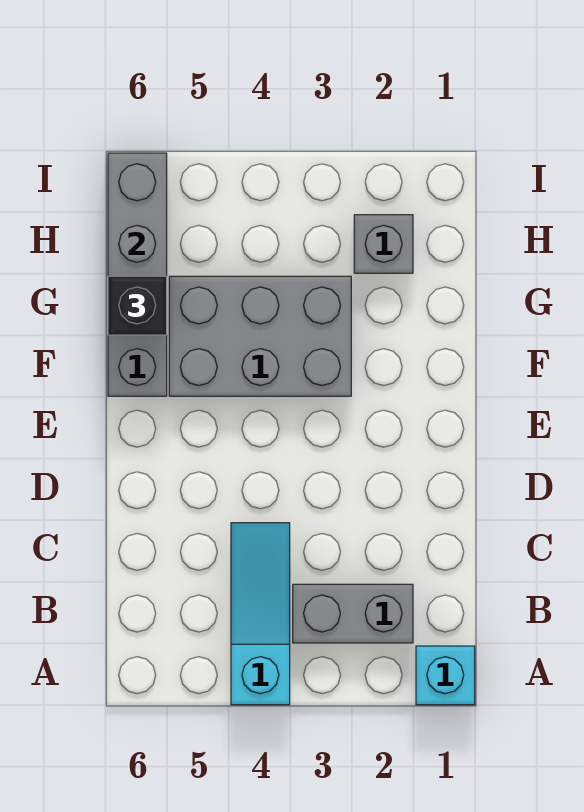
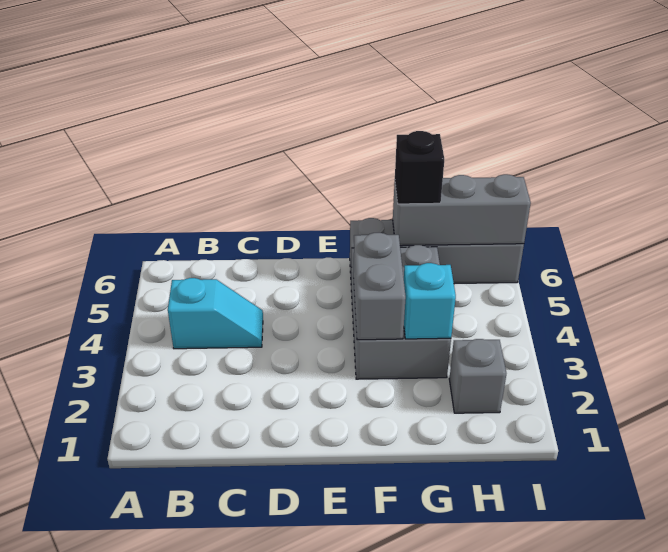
cyan 1x1 brick [416,646,475,705] -> cyan 1x1 brick moved to [404,263,456,339]
cyan 1x3 slope [231,523,290,705] -> cyan 1x2 slope [168,278,263,349]
grey 1x2 brick [293,584,413,643] -> grey 1x2 brick moved to [353,233,406,340]

